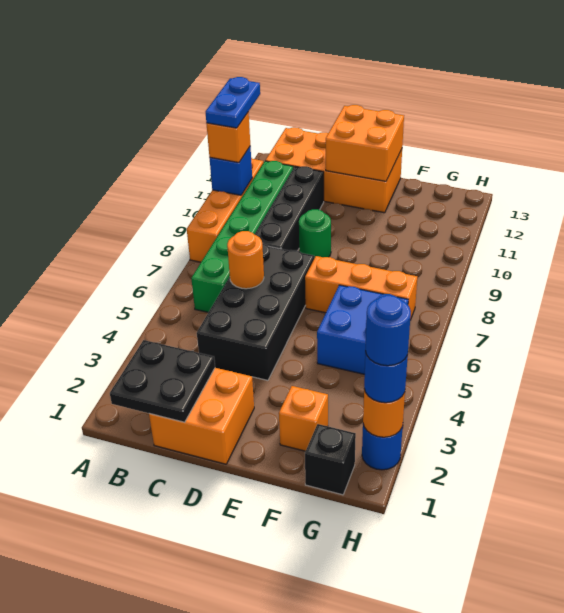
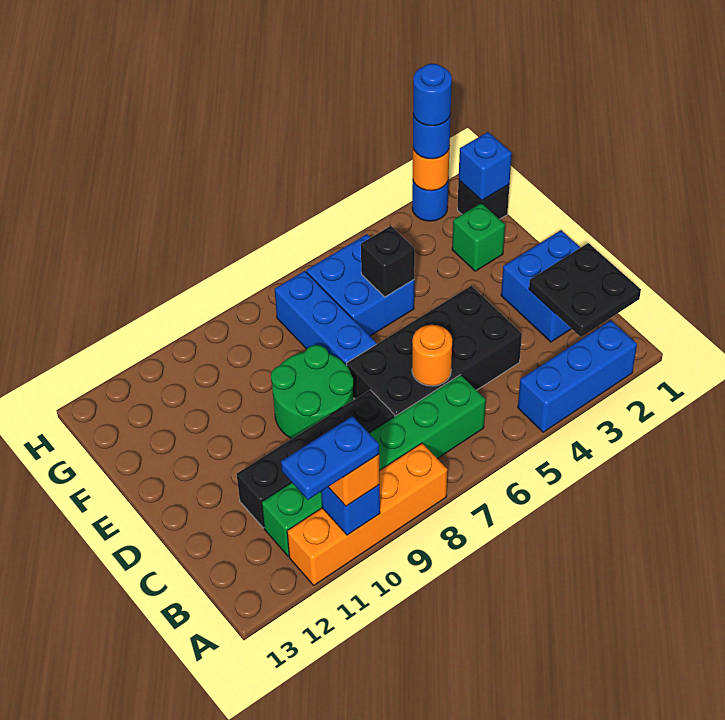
none -> blue 1x3 brick [518,320,637,432]
orange 2x4 brick [265,127,402,213] -> none
orange 2x2 brick [149,368,254,464] -> blue 2x2 brick [501,230,581,342]
green 1x1 round brick [299,209,331,258] -> green 2x2 round brick [271,345,354,439]
orange 2x2 brick [326,105,404,181] -> none
orange 1x3 brick [305,256,417,320] -> blue 1x3 brick [275,271,376,366]
orange 1x1 brick [279,386,328,451] -> green 1x1 brick [452,203,505,271]
none -> black 1x1 brick [361,226,415,297]
none -> blue 1x1 brick [459,132,512,200]

